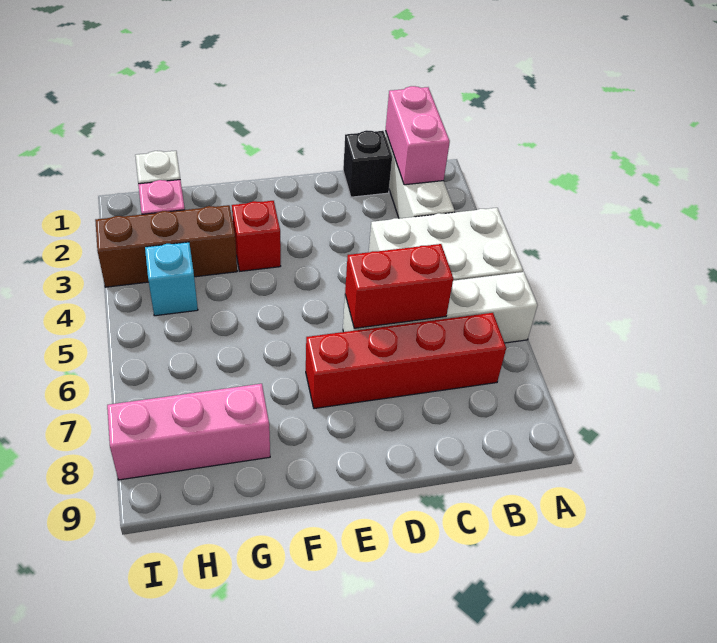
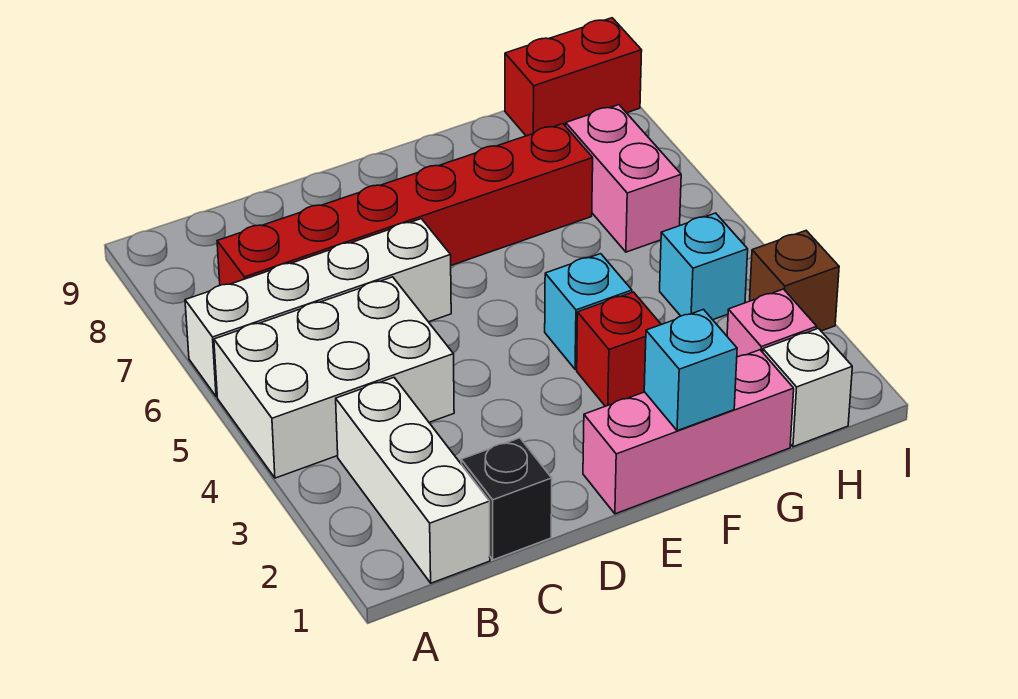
pink 1x2 brick [386,86,450,185] -> pink 1x2 brick moved to [566,105,681,252]
red 1x4 brick [306,313,506,409] -> red 1x6 brick [217,124,593,285]
red 1x2 brick [345,244,453,328] -> red 1x2 brick moved to [505,18,642,136]
none -> cyan 1x1 brick [644,310,737,431]
none -> cyan 1x1 brick [545,254,632,369]
brown 1x3 brick [95,205,237,287] -> brown 1x1 brick [750,231,839,331]
pink 1x3 brick [107,384,270,480] -> pink 1x3 brick moved to [583,350,794,514]

